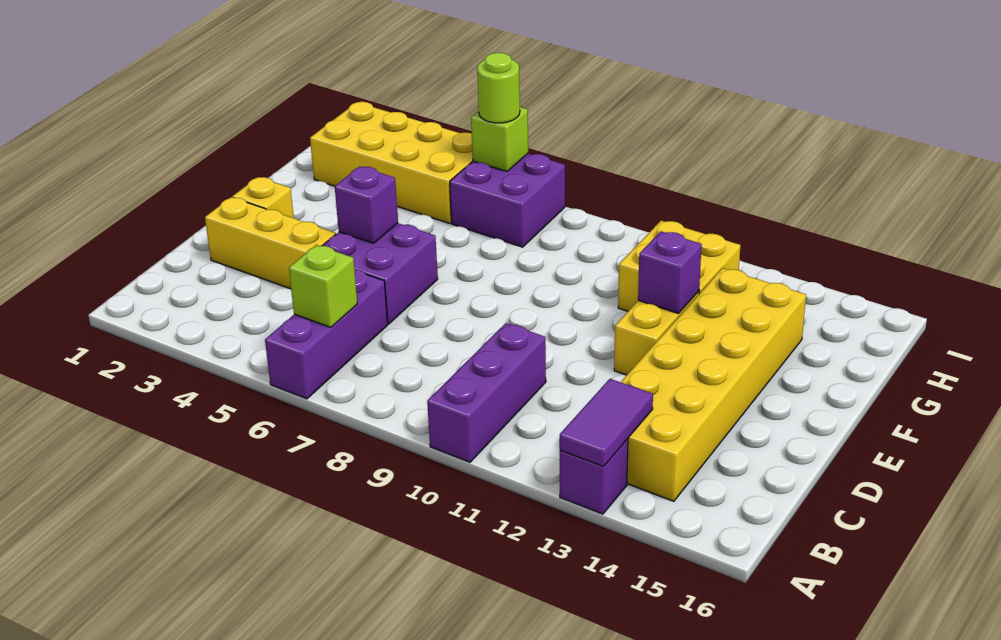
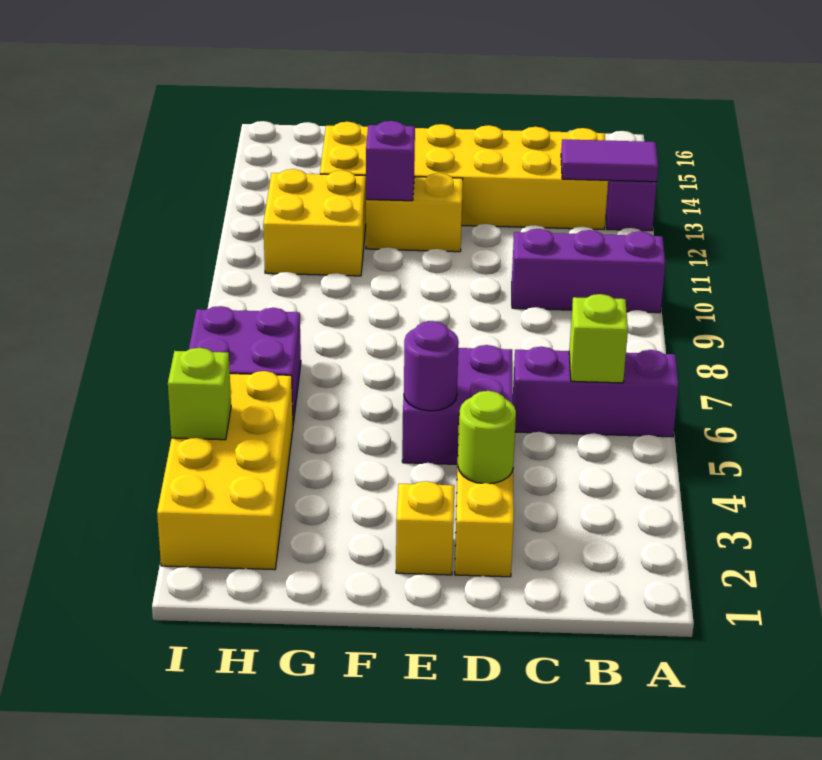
purple 1x1 brick [335,167,398,243] -> purple 1x1 round brick [404,321,459,411]
lime 1x1 brick [471,107,528,171] -> lime 1x1 brick moved to [168,348,231,440]
lime 1x1 round brick [477,53,520,123] -> lime 1x1 round brick moved to [458,391,516,484]

